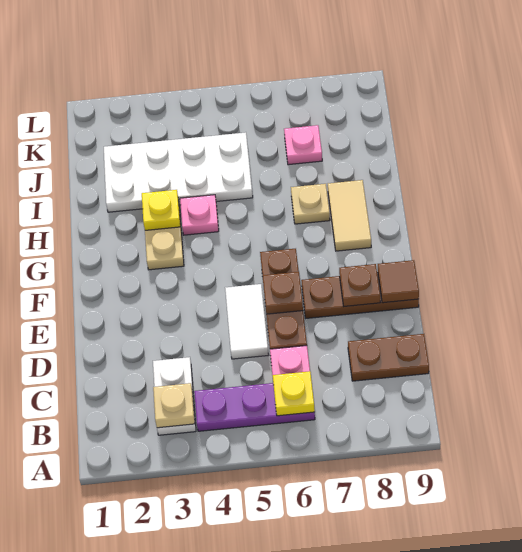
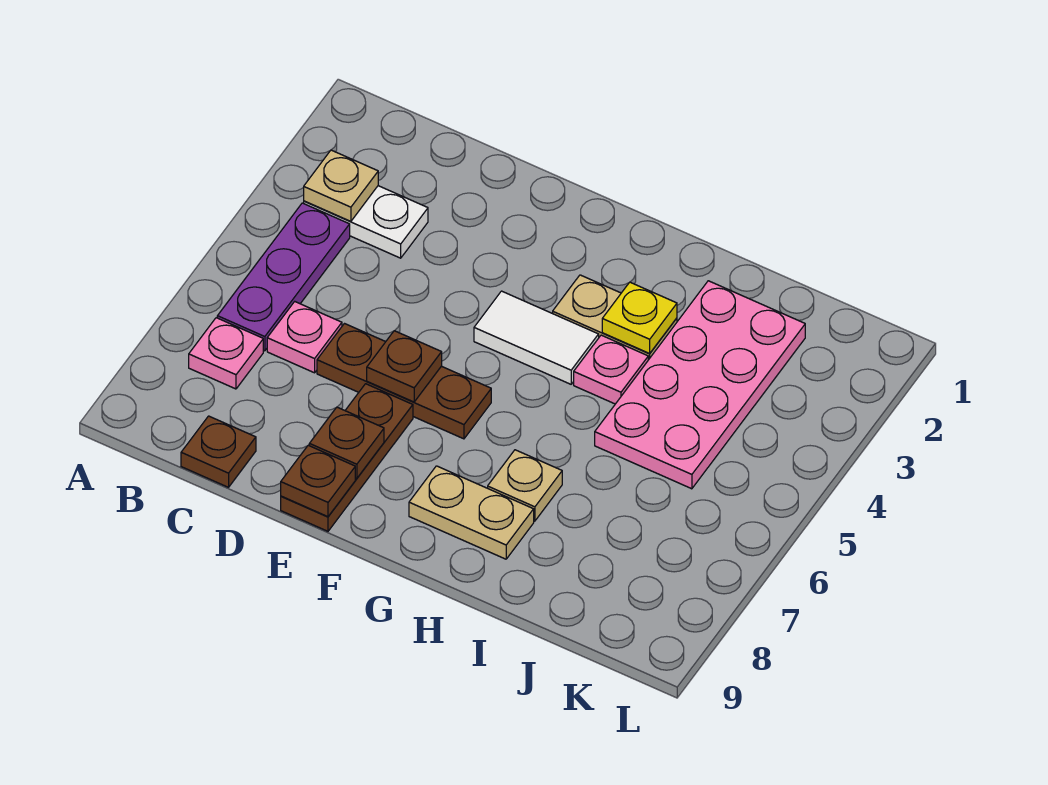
yellow 1x1 plate [273,371,315,416] -> none
brown 1x2 plate [348,334,429,381] -> brown 1x1 plate [181,416,256,487]
white 1x2 tile [225,284,269,359] -> white 1x2 tile moved to [474,291,599,384]
brown 1x1 tile [378,260,419,303] -> brown 1x1 plate [281,445,355,517]
tan 1x2 tile [328,180,371,251] -> tan 1x2 plate [409,466,534,559]
white 2x4 plate [104,132,253,212] -> pink 2x4 plate [595,281,805,489]
pink 1x1 plate [284,125,322,165] -> pink 1x1 plate moved to [189,318,263,389]

